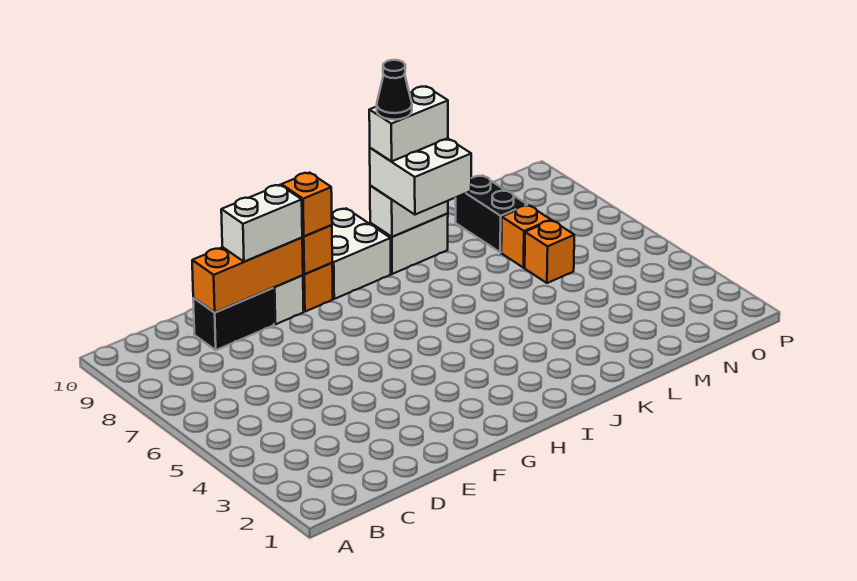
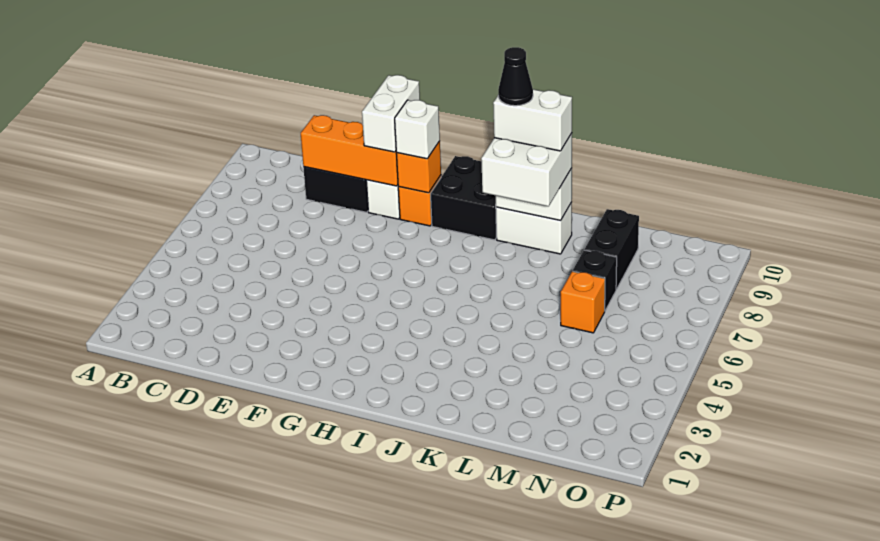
white 1x2 brick [221,185,302,262] -> white 1x2 brick turned to [362,75,420,152]
orange 1x1 brick [281,173,332,236] -> white 1x1 brick [395,100,440,159]
white 2x2 brick [332,208,391,299] -> black 2x2 brick [431,156,496,240]
orange 1x1 brick [501,205,551,268] -> black 1x1 brick [573,250,617,310]

